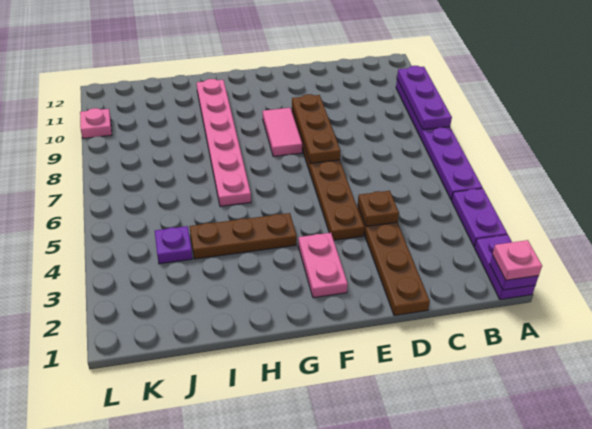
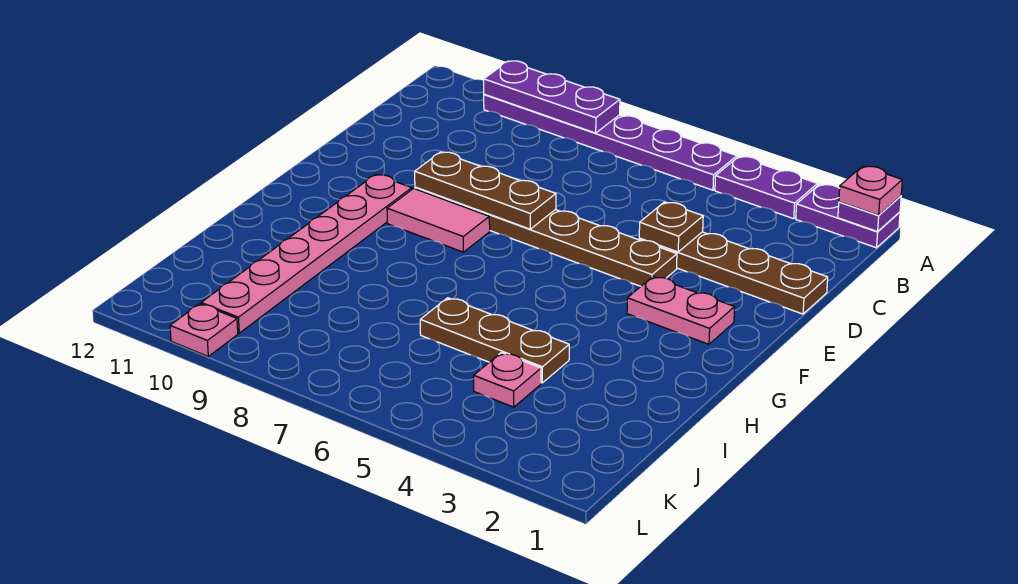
brown 1x3 plate [190,213,297,259] -> brown 1x3 plate turned to [420,298,569,383]
pink 1x6 plate [197,79,251,206] -> pink 1x6 plate turned to [201,174,412,333]
purple 1x1 plate [155,226,192,264] -> pink 1x1 plate [474,353,541,407]

